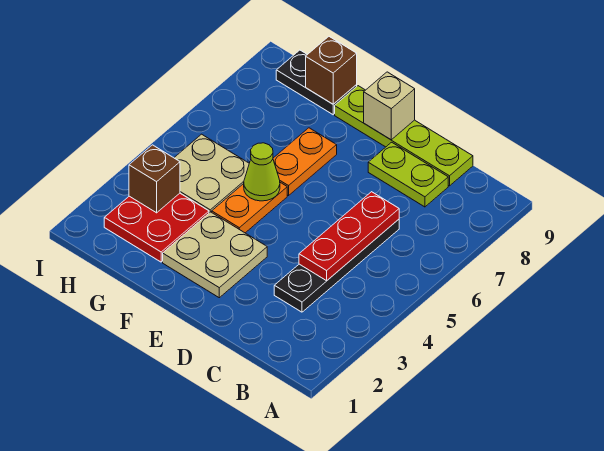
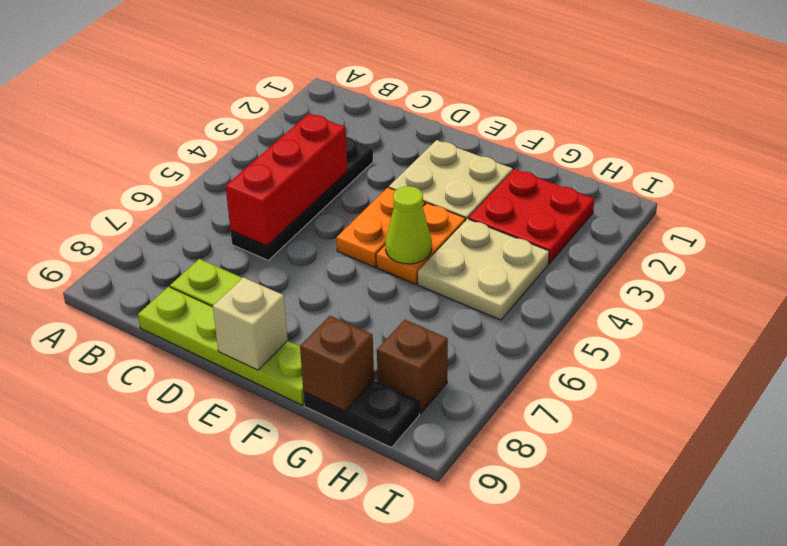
red 1x3 plate [299,192,399,281] -> red 1x3 brick [226,113,347,246]
orange 1x2 plate [273,128,337,196] -> orange 1x2 plate moved to [336,188,425,267]
brown 1x1 brick [129,145,180,213] -> brown 1x1 brick moved to [377,320,448,414]

